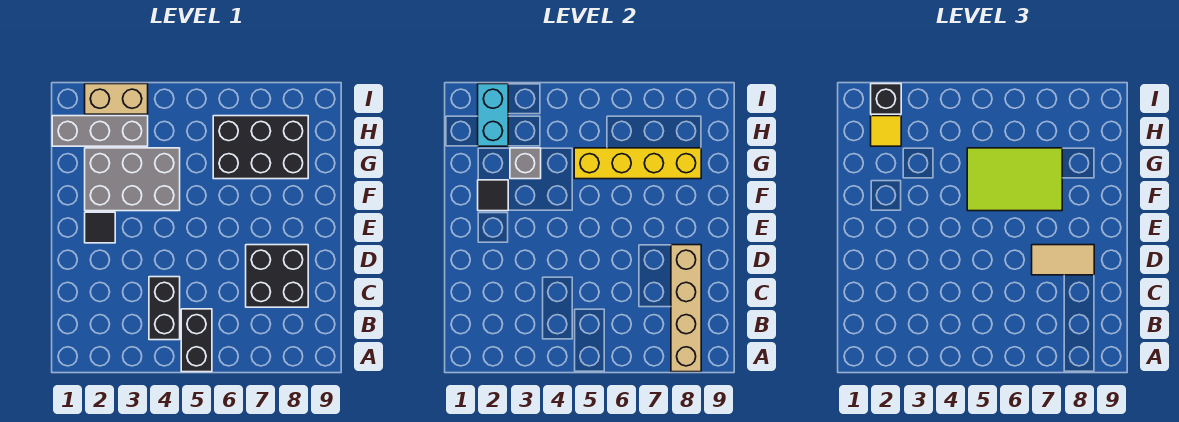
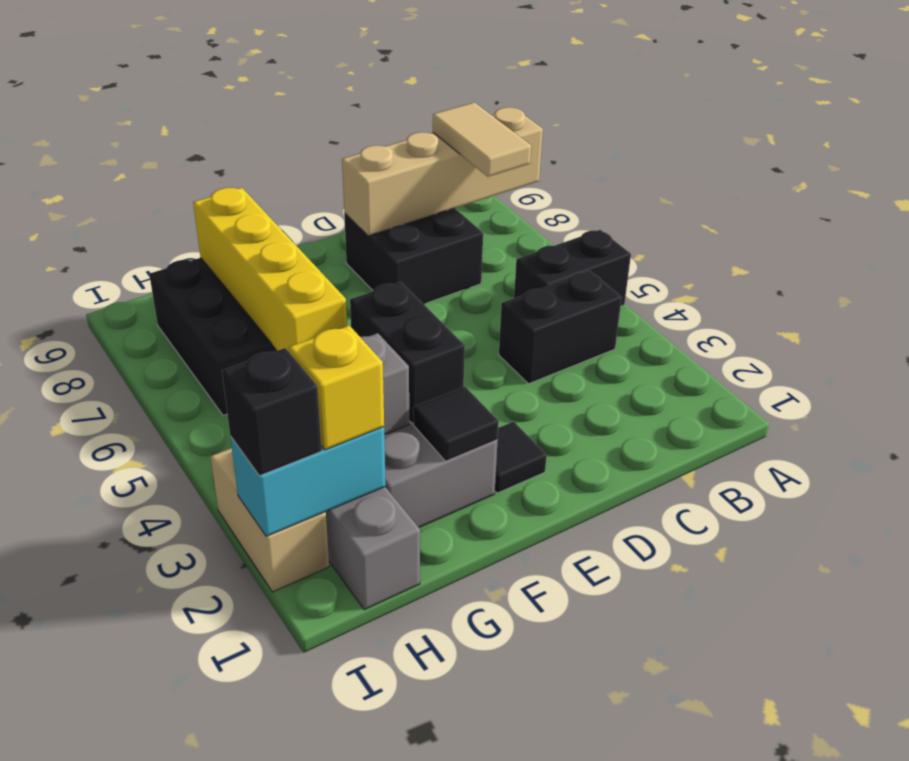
tan 1x2 tile [1032,245,1094,275] -> tan 1x2 tile moved to [433,102,531,177]
none -> black 1x2 brick [350,282,465,424]
lime 2x3 tile [967,148,1062,211] -> none
yellow 1x1 tile [871,116,901,146] -> yellow 1x1 brick [289,325,384,450]

